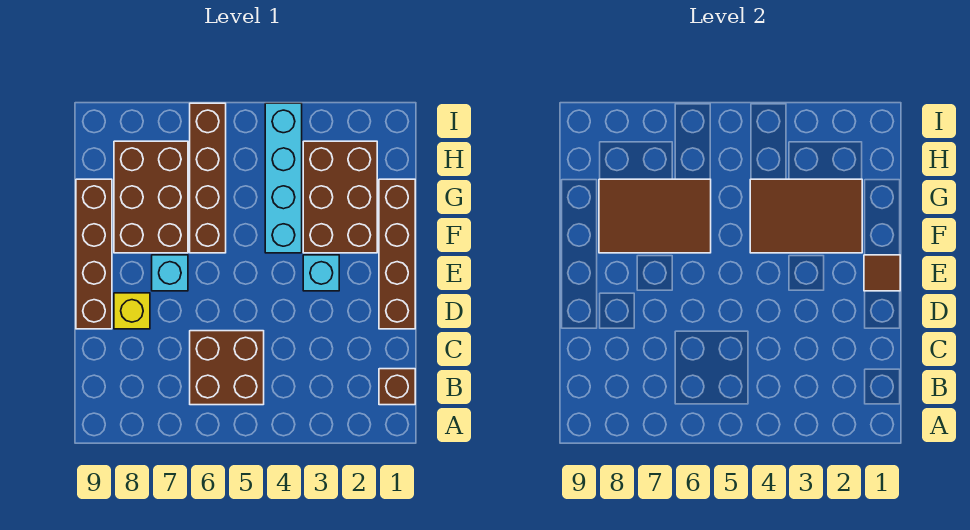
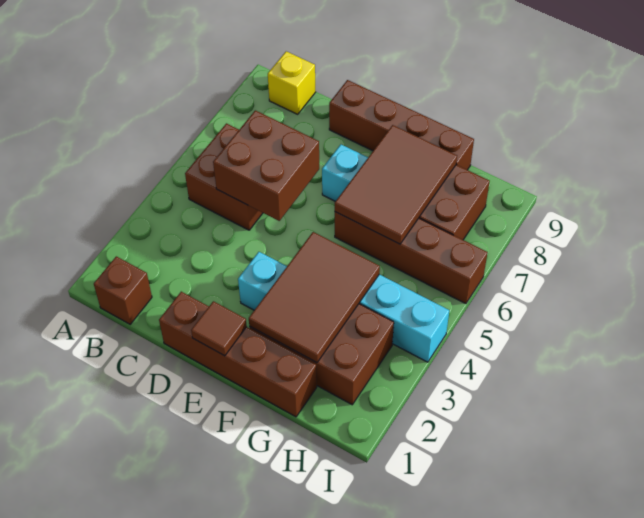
none -> brown 2x2 brick [213,110,319,221]
yellow 1x1 brick [114,293,150,329] -> yellow 1x1 brick moved to [268,51,316,114]

